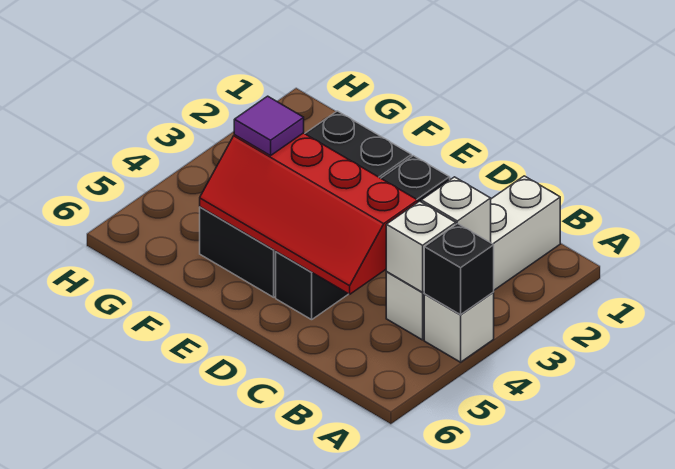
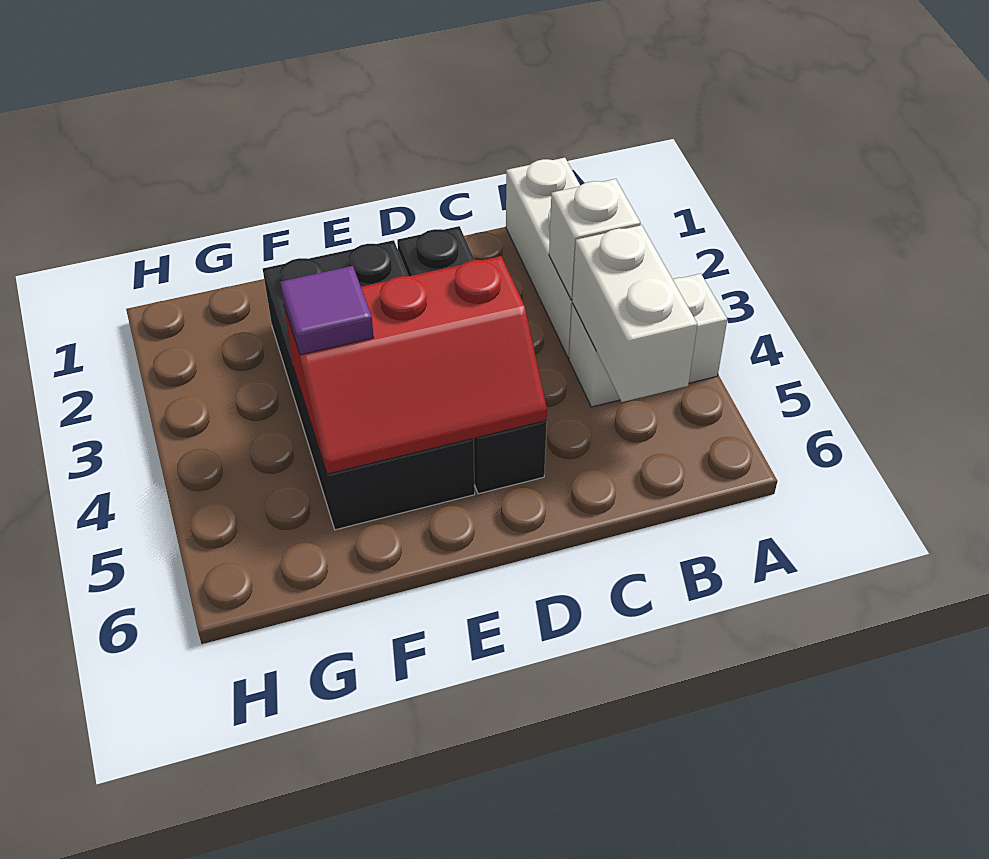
black 1x1 brick [424,224,494,315] -> none
white 1x1 brick [386,201,456,292] -> white 1x2 brick [572,225,698,402]
red 2x4 slope [200,133,418,294] -> red 2x3 slope [284,256,547,474]

